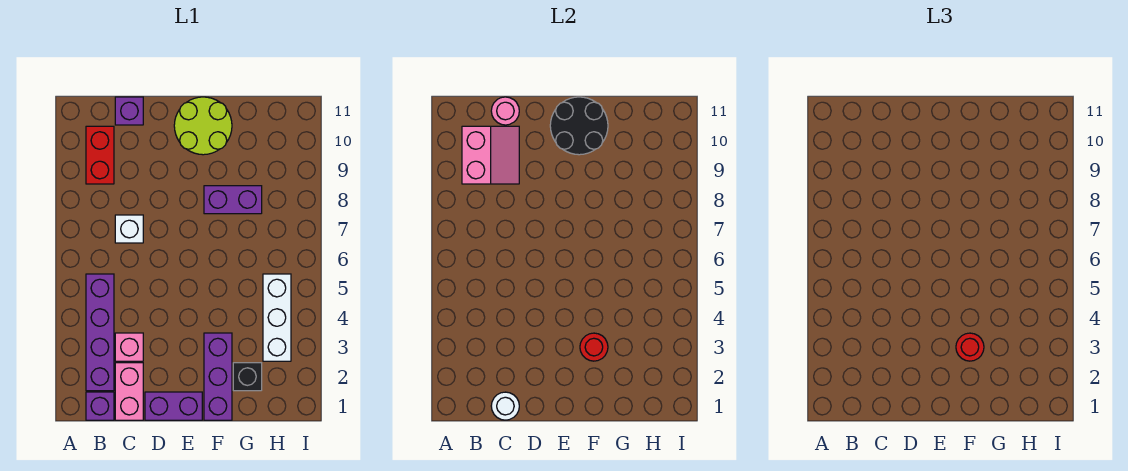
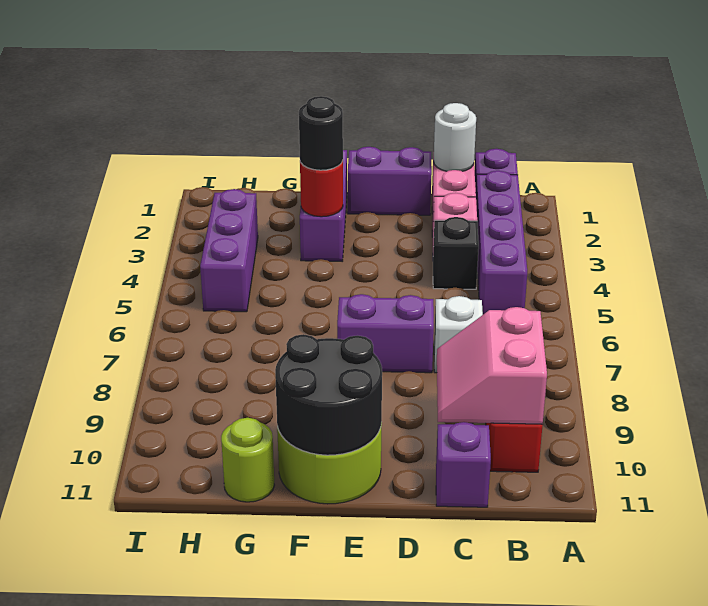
pink 1x1 round brick [491,97,519,125] -> none
red 1x1 round brick [956,333,984,361] -> black 1x1 round brick [299,96,343,170]
purple 1x2 brick [204,186,262,214] -> purple 1x2 brick moved to [337,294,434,373]
black 1x1 brick [233,363,262,391] -> black 1x1 brick moved to [433,217,479,289]
none -> lime 1x1 round brick [221,418,274,502]
white 1x3 brick [263,274,291,361] -> purple 1x3 brick [200,189,258,312]

